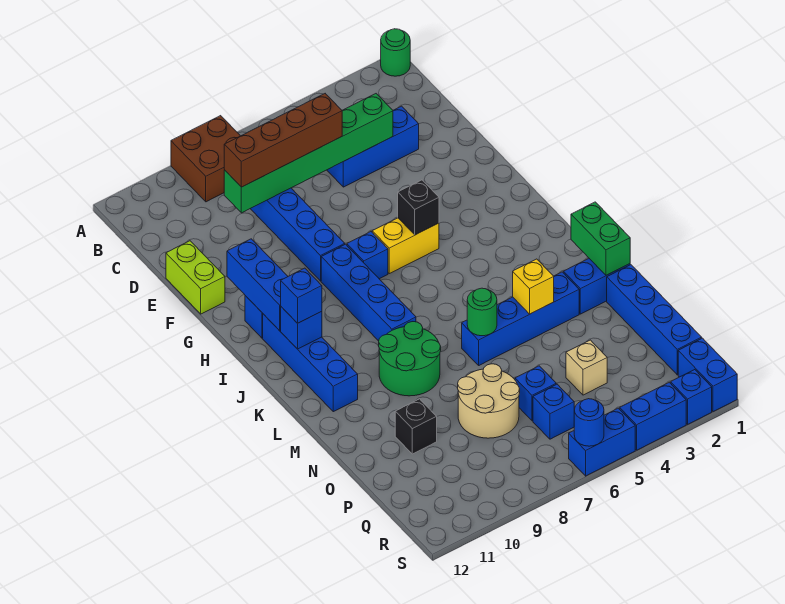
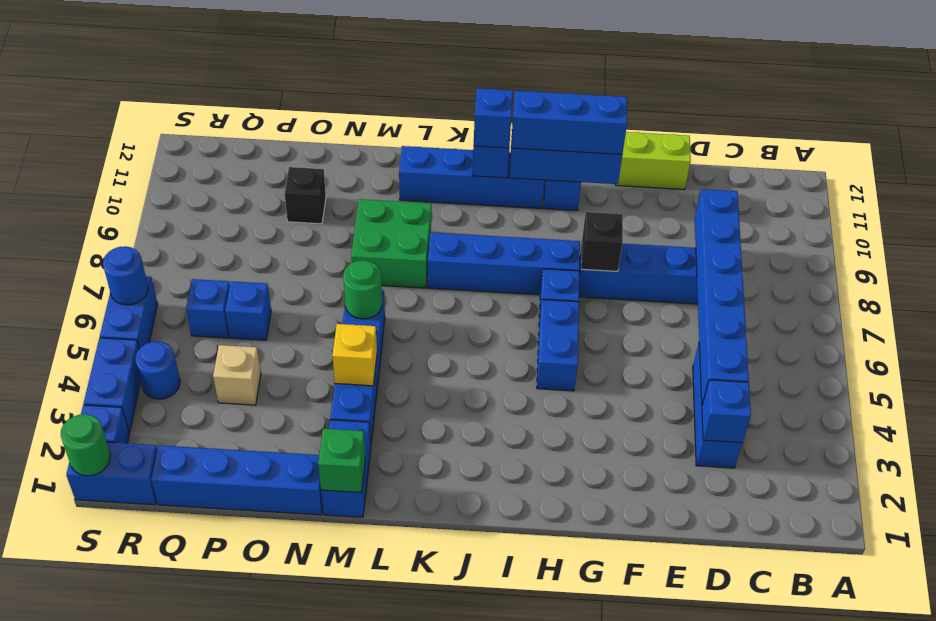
green 1x1 round brick [381,29,410,76] -> green 1x1 round brick moved to [61,414,111,476]
brown 2x2 brick [171,116,240,202] -> none
none -> blue 1x1 brick [702,380,751,443]
green 1x6 brick [224,94,393,213] -> blue 1x6 brick [695,189,749,404]
brown 1x4 brick [224,94,342,187] -> none
none -> blue 1x3 brick [511,91,627,154]
yellow 1x2 brick [372,218,439,274] -> blue 1x2 brick [537,300,579,391]
black 1x1 brick [398,180,439,235] -> black 1x1 brick moved to [581,212,623,271]
green 1x2 brick [571,202,630,275] -> green 1x1 brick [318,429,365,492]
green 2x2 round brick [379,322,441,396] -> green 2x2 brick [351,199,431,288]
tan 2x2 round brick [458,364,520,438] -> none
none -> blue 1x1 round brick [135,341,180,399]

